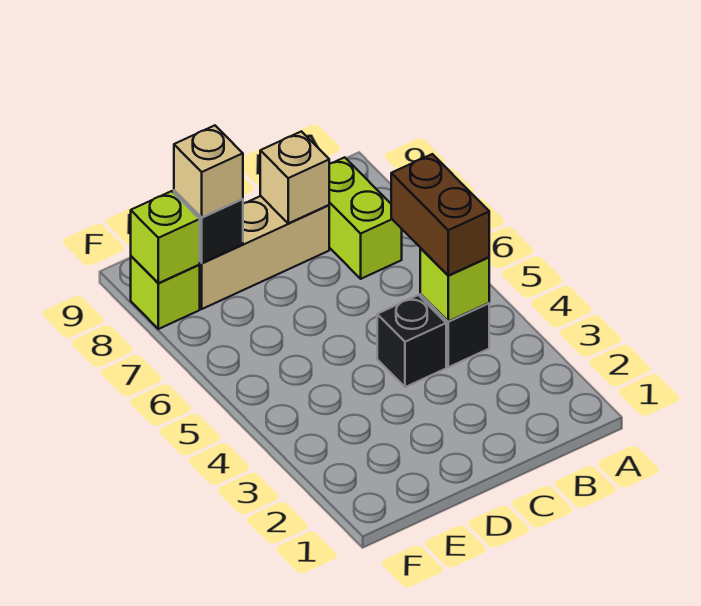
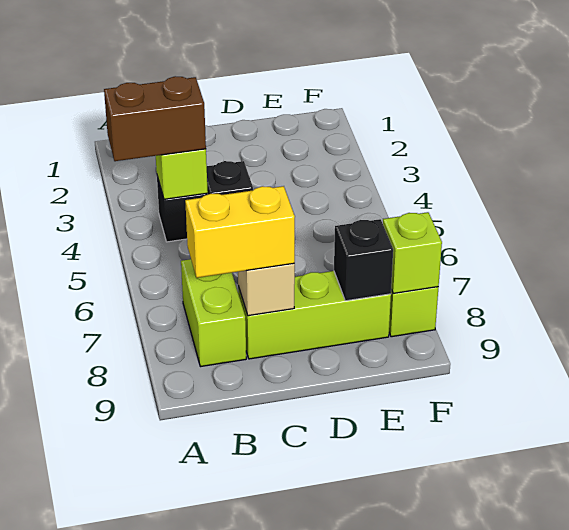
brown 1x2 brick [391,154,489,275] -> brown 1x2 brick turned to [104,76,206,161]
none -> yellow 1x2 brick [185,186,295,278]
tan 1x3 brick [199,196,329,309] -> lime 1x3 brick [238,271,391,359]
tan 1x1 brick [174,126,243,217] -> none

